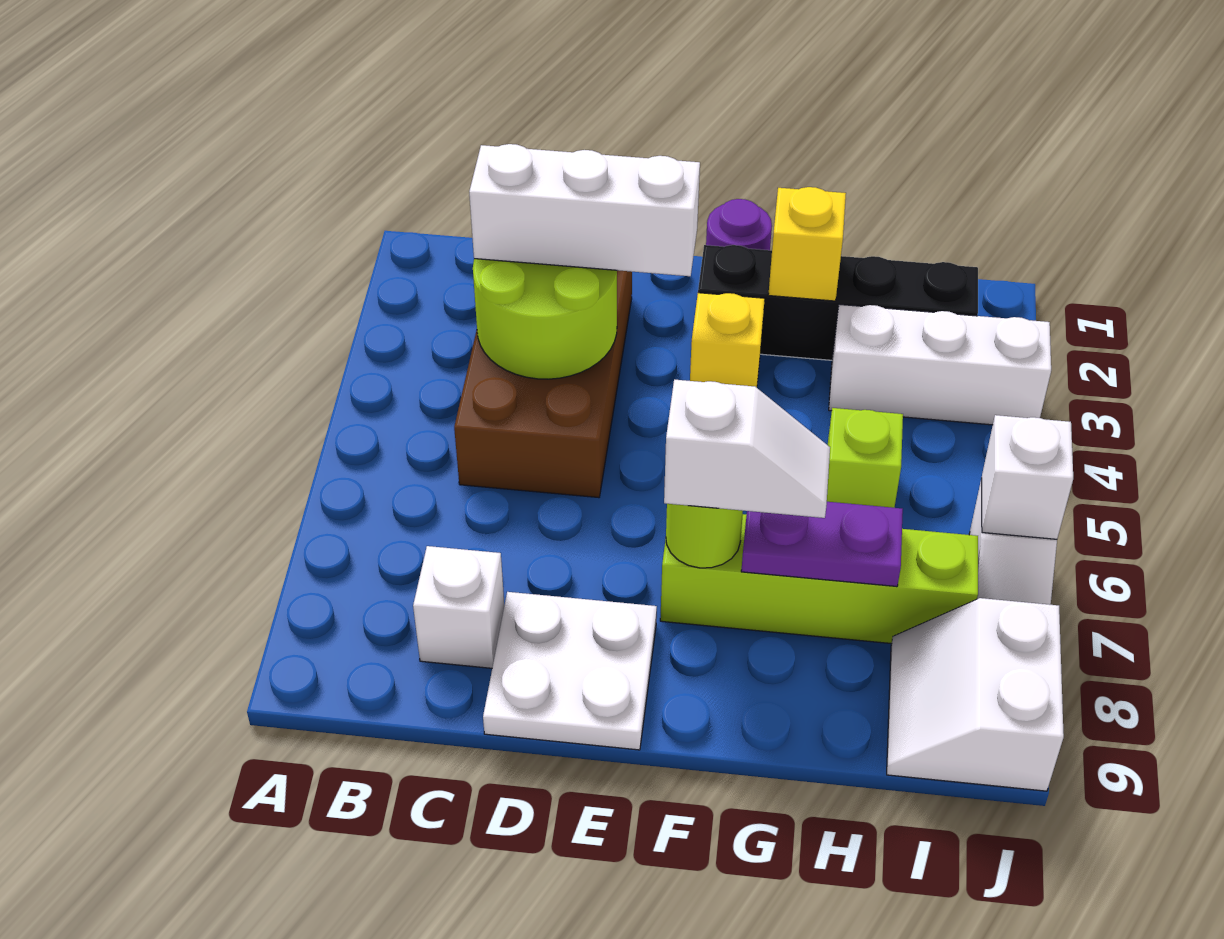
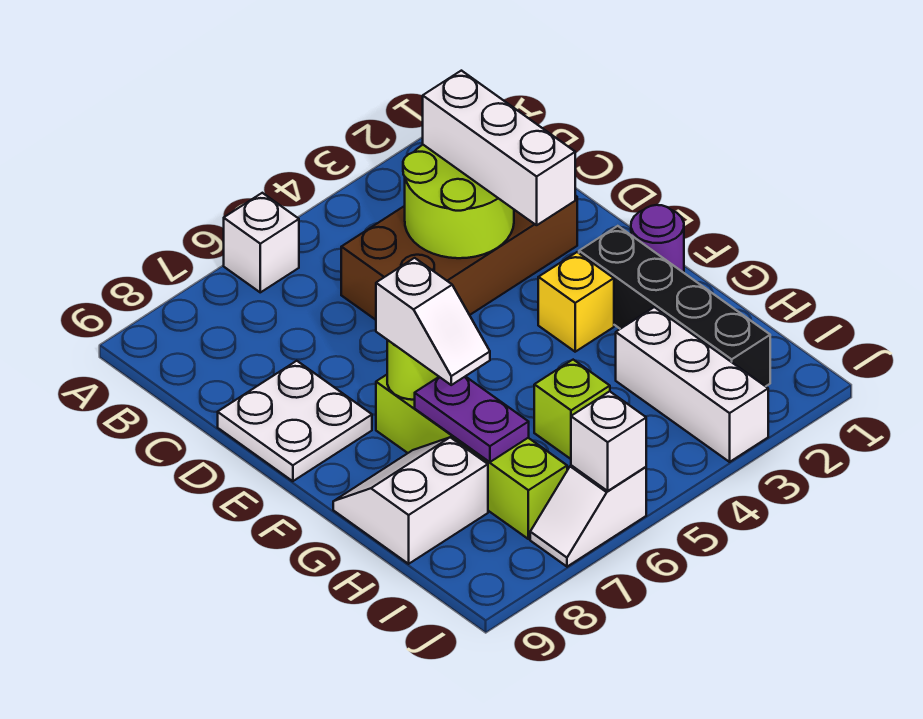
white 1x1 brick [413,546,504,668] -> white 1x1 brick moved to [224,193,299,292]
yellow 1x1 brick [768,187,846,301] -> none
white 2x2 slope [887,598,1064,791] -> white 2x2 slope moved to [333,437,488,564]

